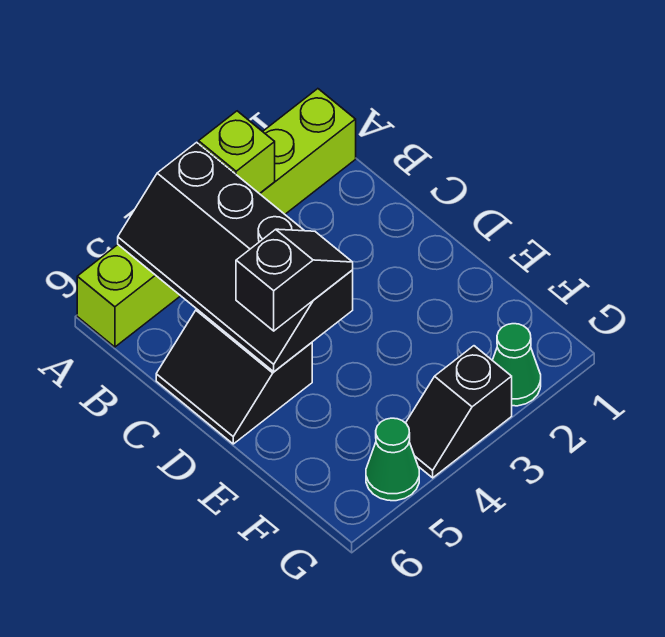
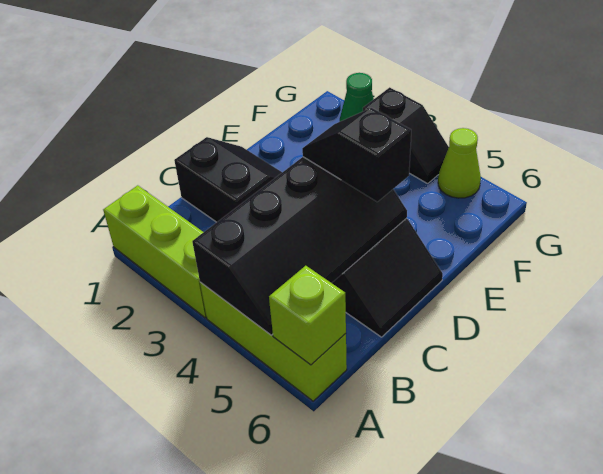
lime 1x1 brick [199,111,275,194] -> lime 1x1 brick moved to [269,266,346,365]
none -> black 2x2 slope [174,137,282,222]
green 1x1 cone [366,418,419,501] -> lime 1x1 cone [438,128,481,198]

